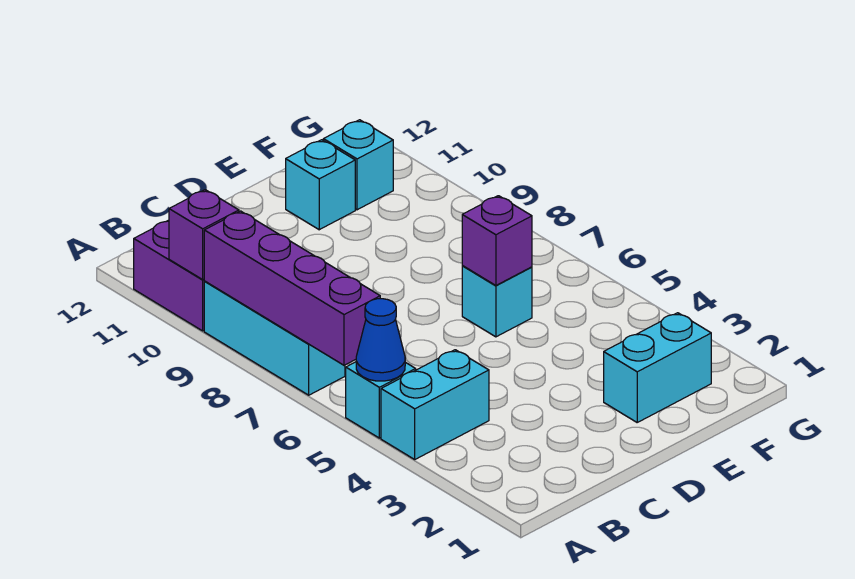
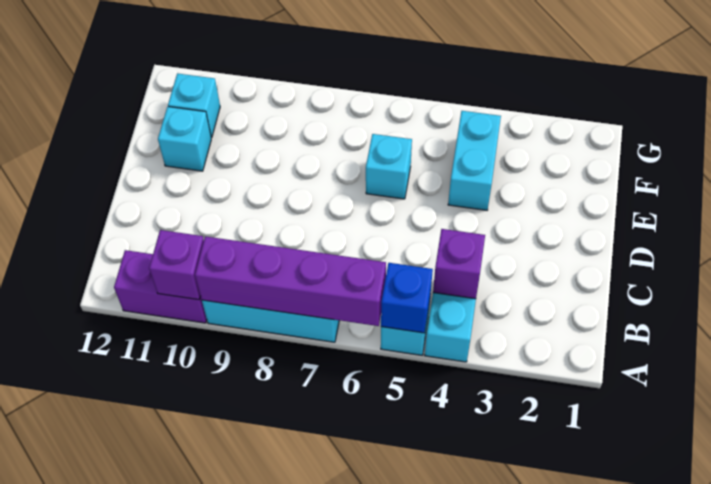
blue 1x1 cone [356,299,405,381] -> blue 1x1 brick [381,263,433,333]
cyan 1x2 brick [604,313,711,422] -> cyan 1x2 brick moved to [448,111,501,210]
purple 1x1 brick [462,196,532,285] -> purple 1x1 brick moved to [433,229,485,299]

